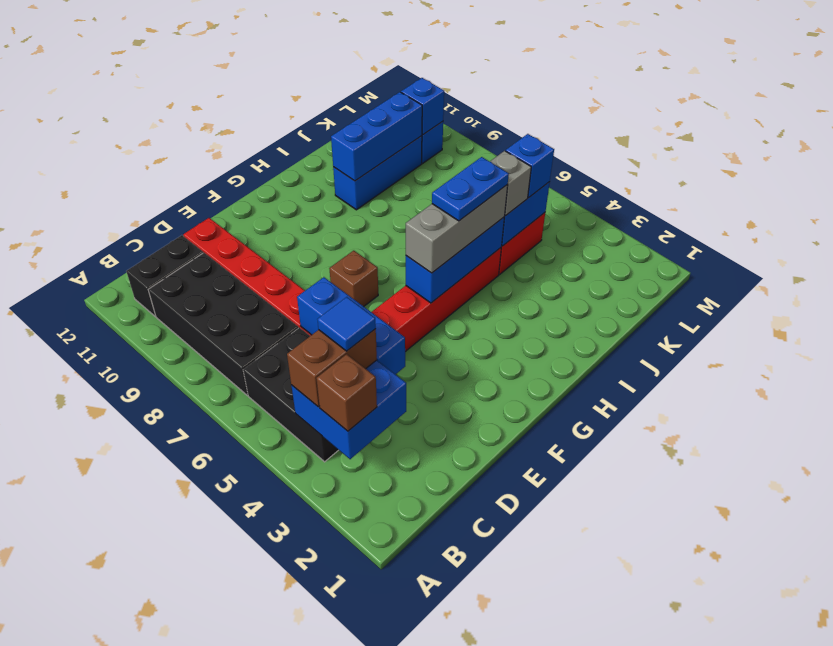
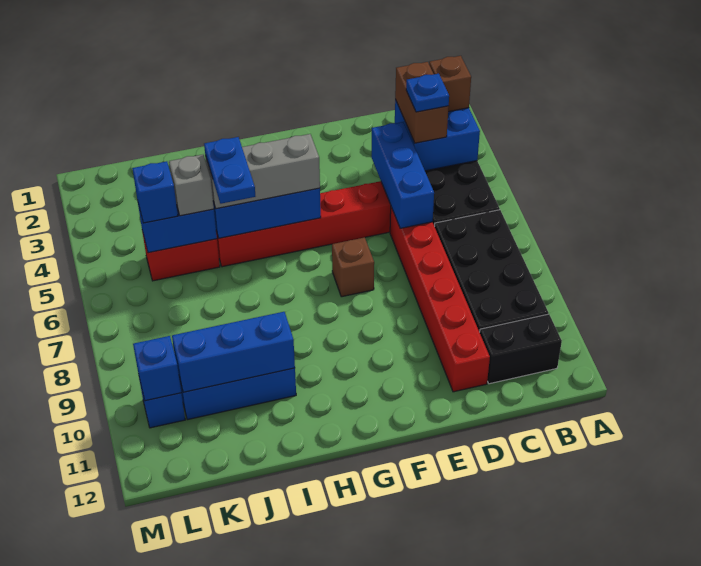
brown 1x2 brick [287,329,377,407] -> brown 1x2 brick turned to [395,62,449,143]
blue 1x1 tile [317,297,376,351] -> blue 1x1 plate [406,74,449,112]
blue 1x2 plate [432,157,509,221] -> blue 1x2 plate turned to [204,137,255,204]

